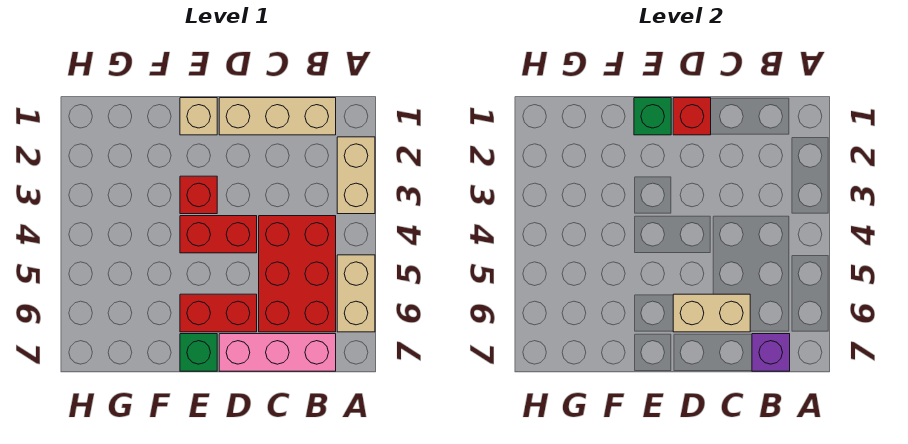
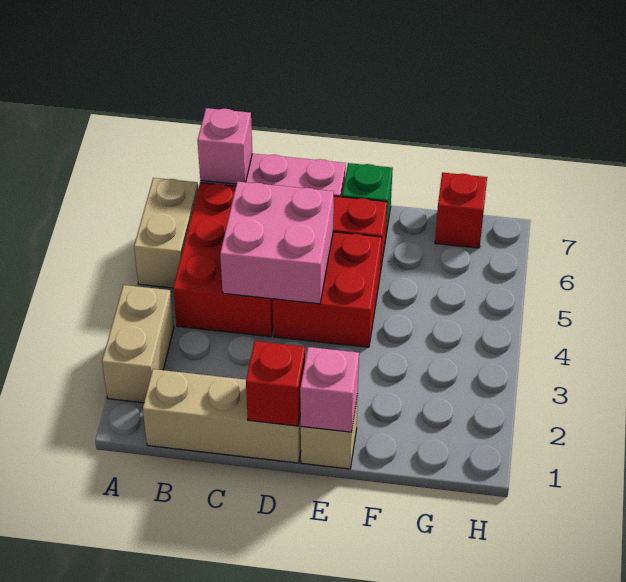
purple 1x1 brick [752,334,790,371] -> pink 1x1 brick [198,108,252,184]
none -> pink 2x2 brick [220,181,334,304]
tan 1x2 brick [673,294,750,332] -> none
red 1x2 brick [180,216,257,253] -> red 2x2 brick [273,232,382,347]
green 1x1 brick [634,98,671,135] -> pink 1x1 brick [300,347,359,432]
red 1x1 brick [180,176,217,214] -> red 1x1 brick moved to [435,173,487,248]

